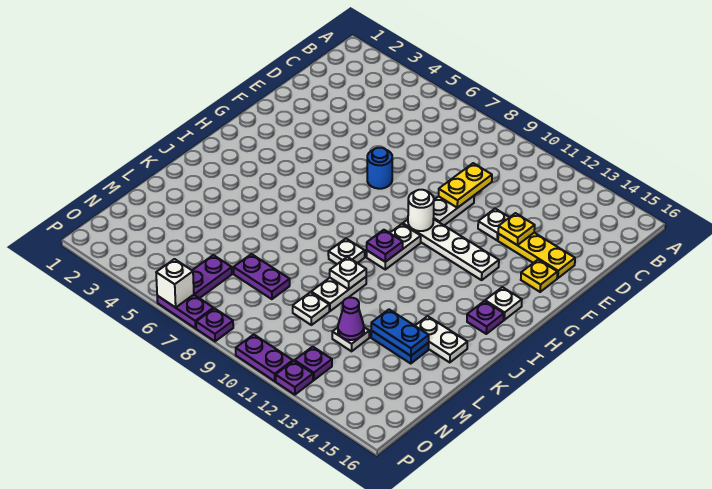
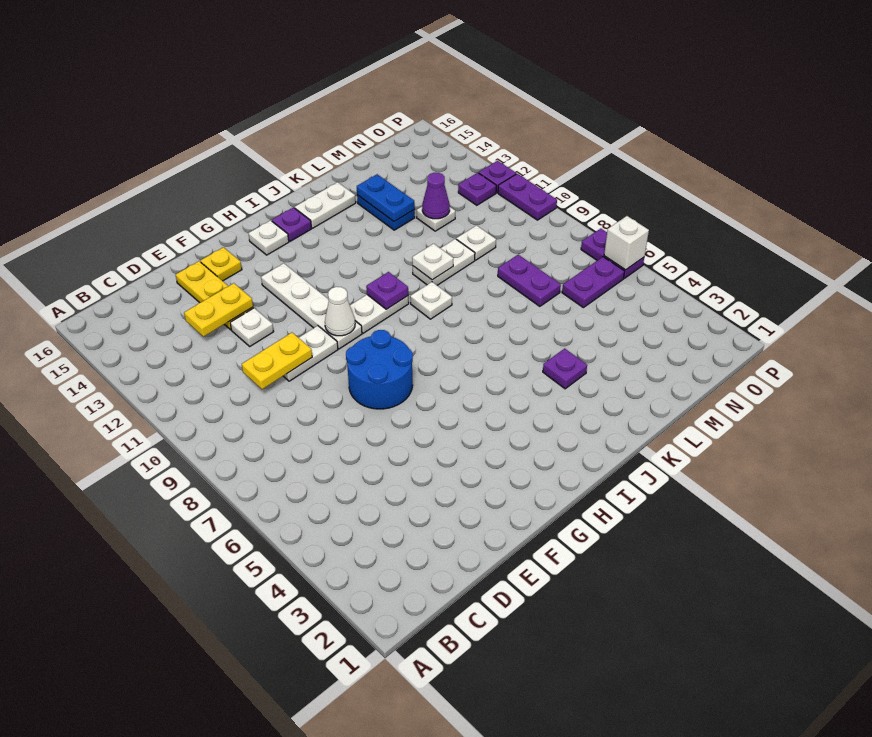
yellow 1x1 plate [498,213,535,245] -> yellow 1x2 plate [184,283,253,337]
blue 1x1 round brick [367,148,392,189] -> blue 2x2 round brick [346,330,413,409]
white 1x1 round brick [408,190,434,231] -> white 1x1 cone [325,287,355,336]
white 1x2 plate [415,316,467,363] -> white 1x2 plate turned to [295,182,356,228]
purple 1x1 plate [196,308,233,341] -> purple 1x1 plate moved to [543,348,587,389]

